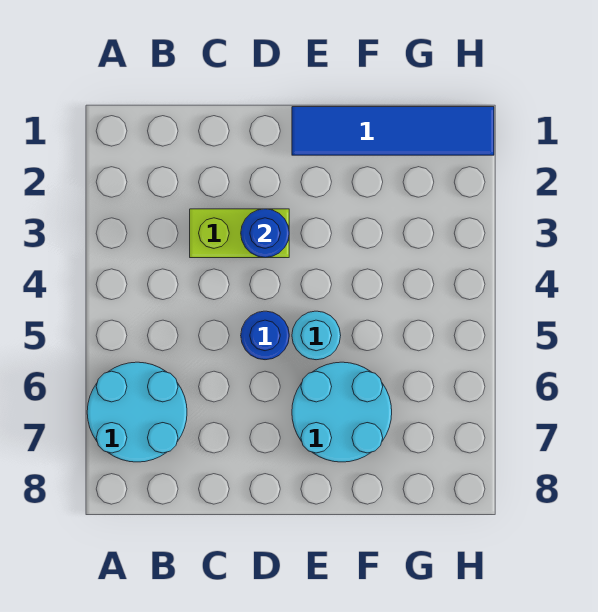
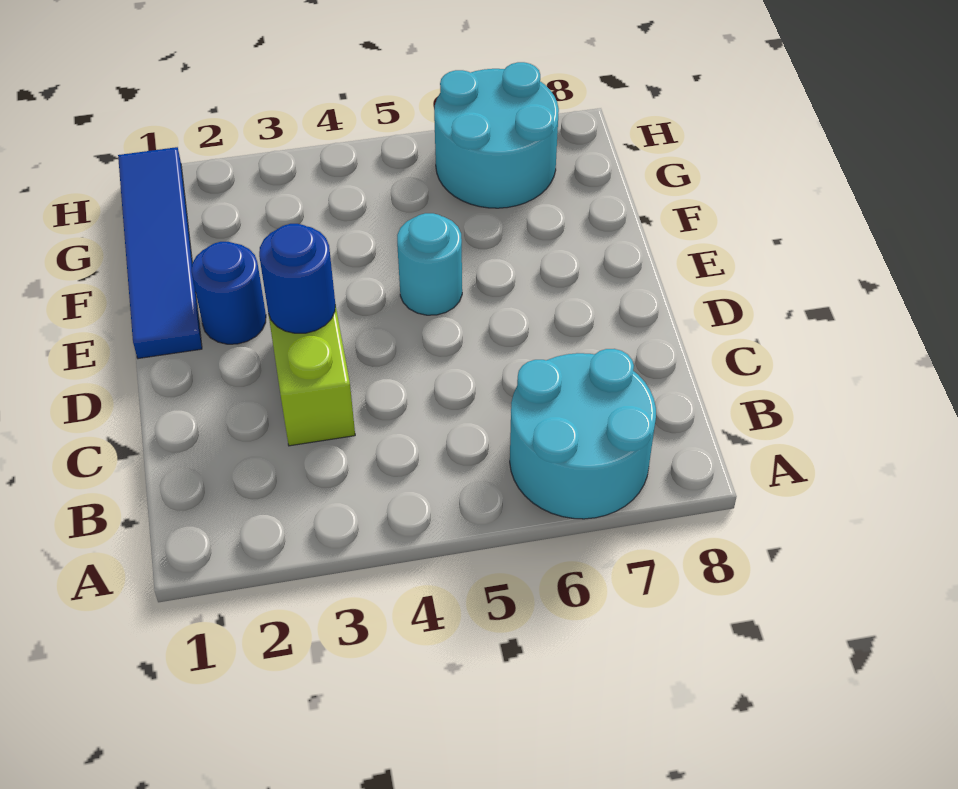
blue 1x1 round brick [241,311,289,360] -> blue 1x1 round brick moved to [192,242,266,344]
cyan 2x2 round brick [292,362,392,462] -> cyan 2x2 round brick moved to [434,62,559,208]

